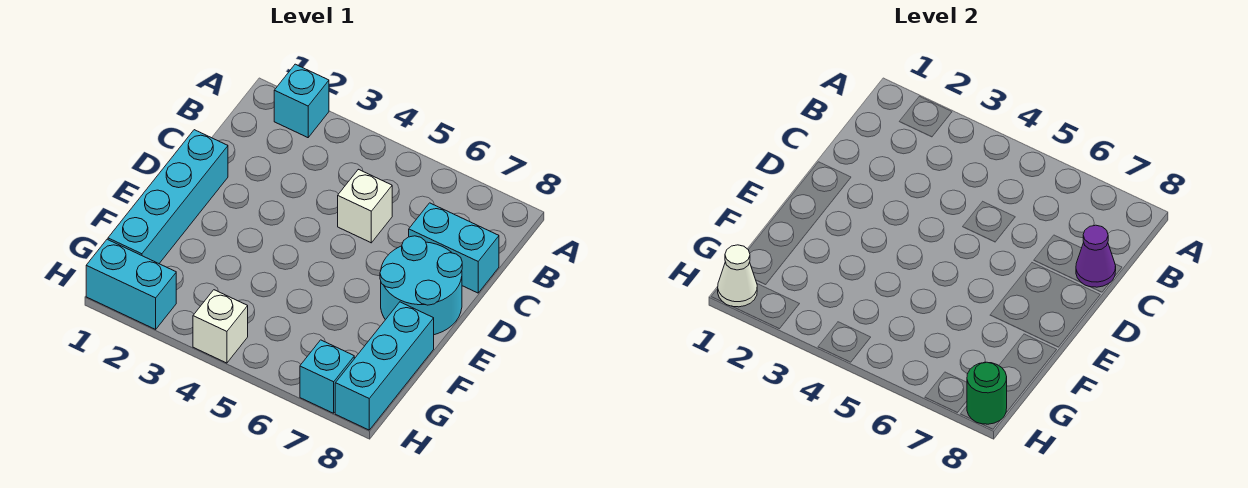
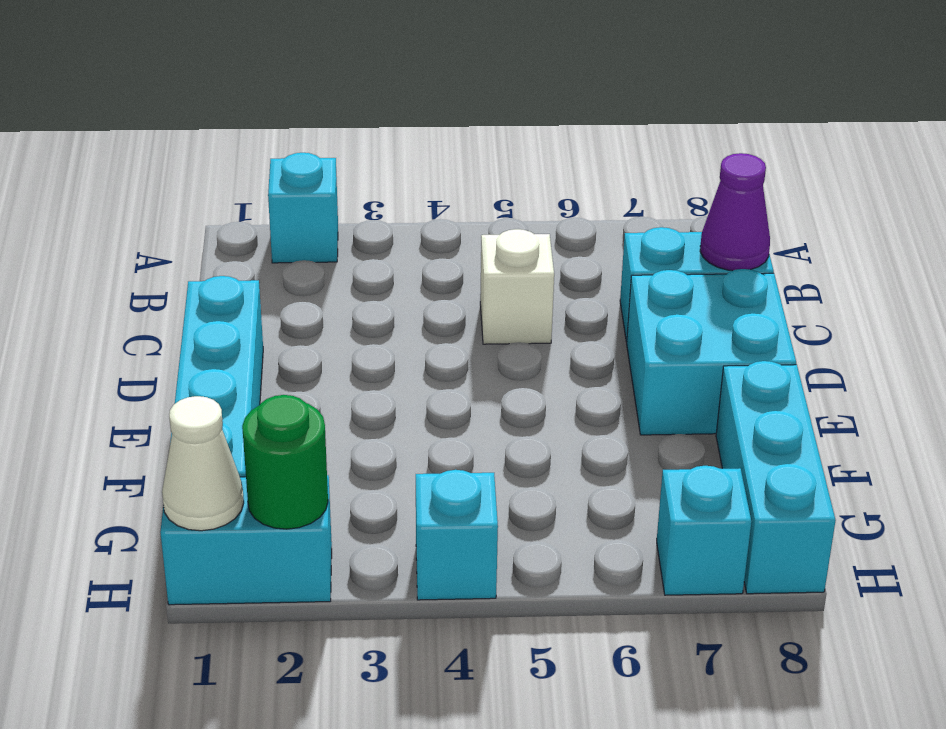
cyan 2x2 round brick [380,236,462,335] -> cyan 2x2 brick [627,269,796,435]
white 1x1 brick [193,290,248,363] -> cyan 1x1 brick [416,470,498,600]
green 1x1 round brick [967,362,1007,424] -> green 1x1 round brick moved to [242,395,328,529]

